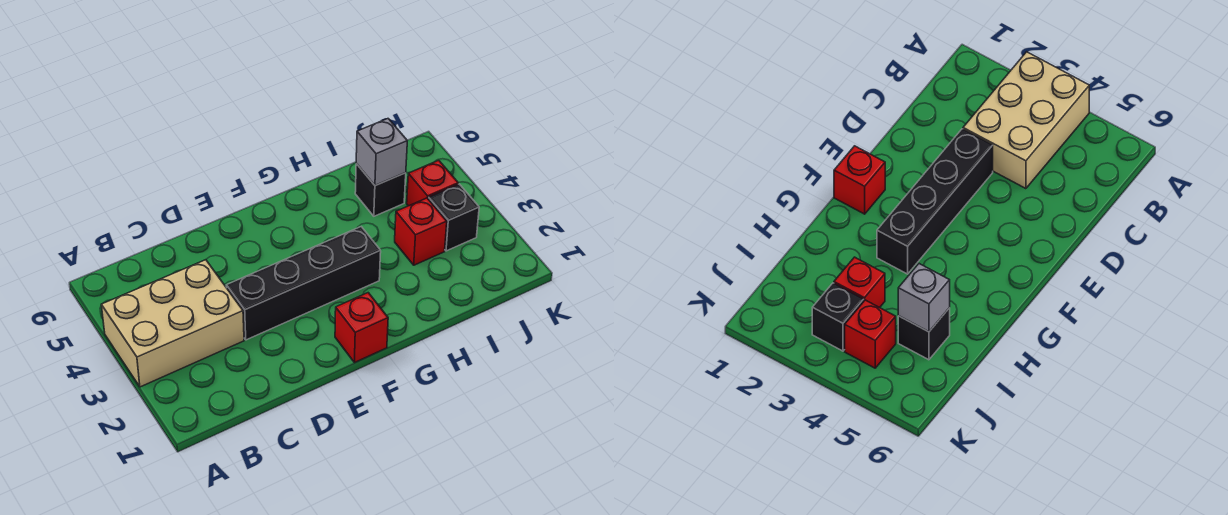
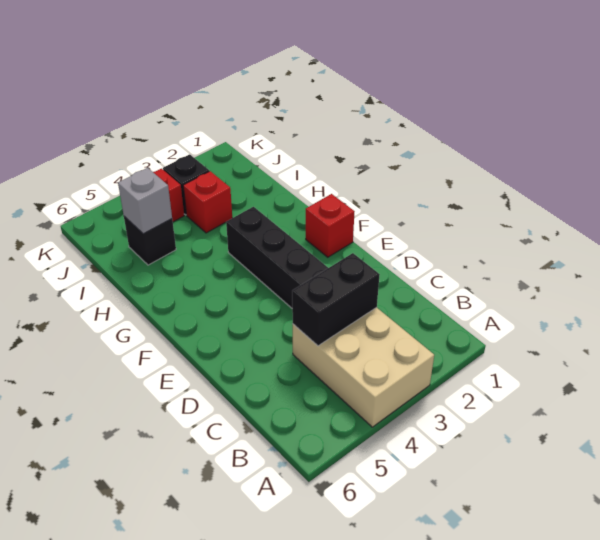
none -> black 1x2 brick [292,253,380,346]

